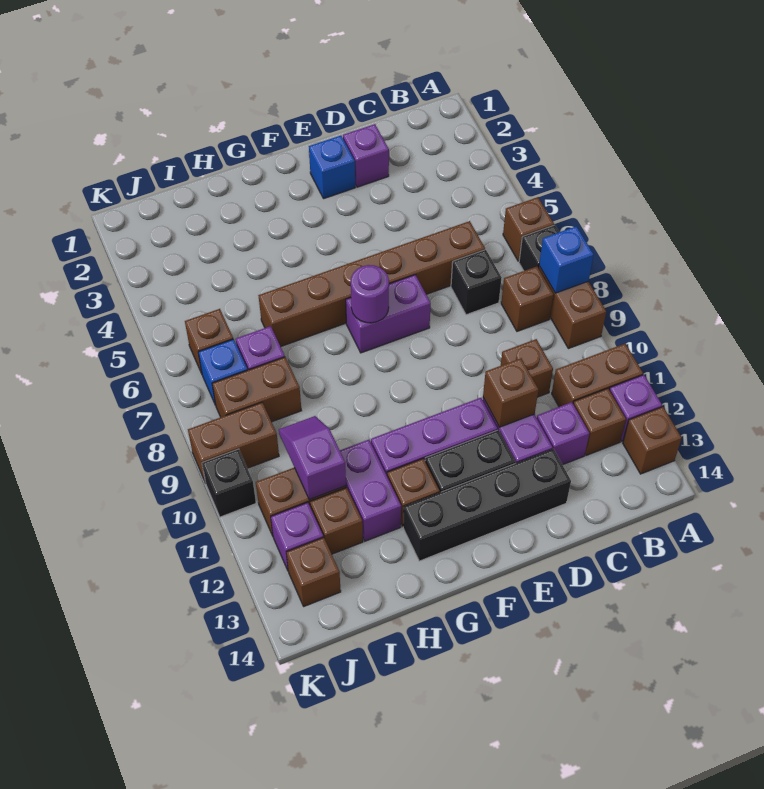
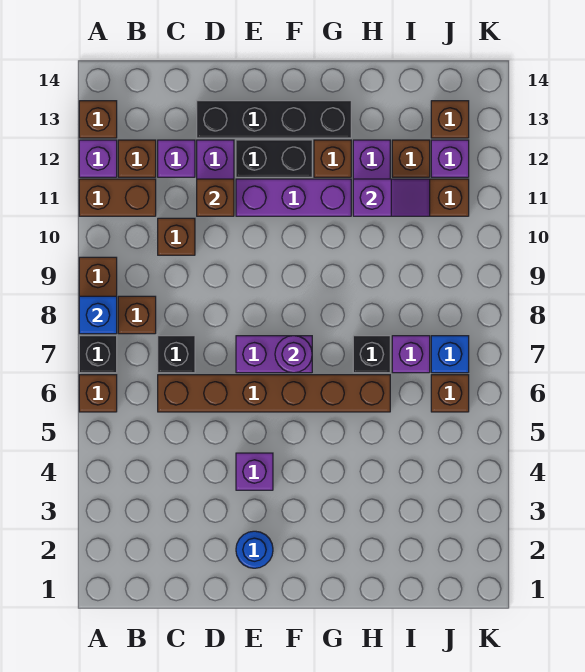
purple 1x1 brick [343,124,389,187] -> purple 1x1 brick moved to [236,453,273,490]
blue 1x1 brick [309,136,355,199] -> blue 1x1 round brick [236,531,273,568]
brown 1x2 brick [212,357,302,422] -> none
purple 1x2 slope [279,416,346,500] -> purple 1x2 slope turned to [353,179,430,216]
brown 1x2 brick [188,402,279,483] -> none
black 1x1 brick [202,449,256,517] -> black 1x1 brick moved to [353,336,390,373]

